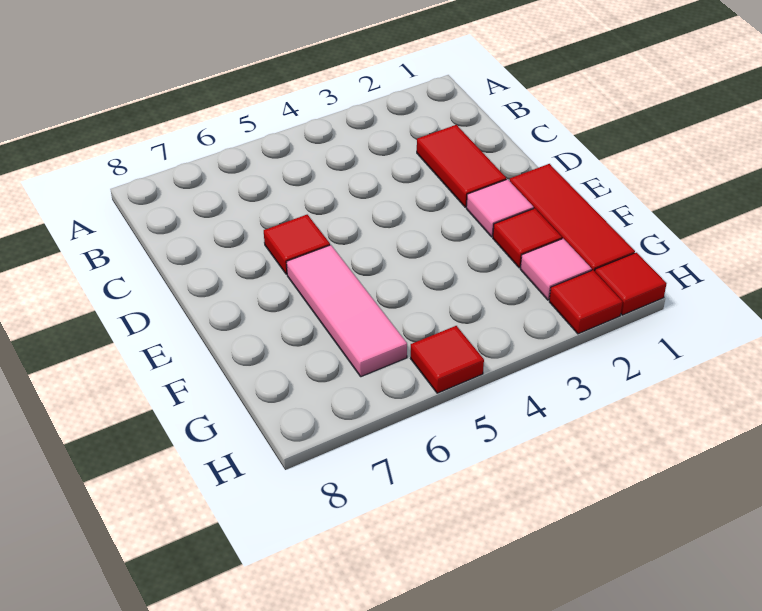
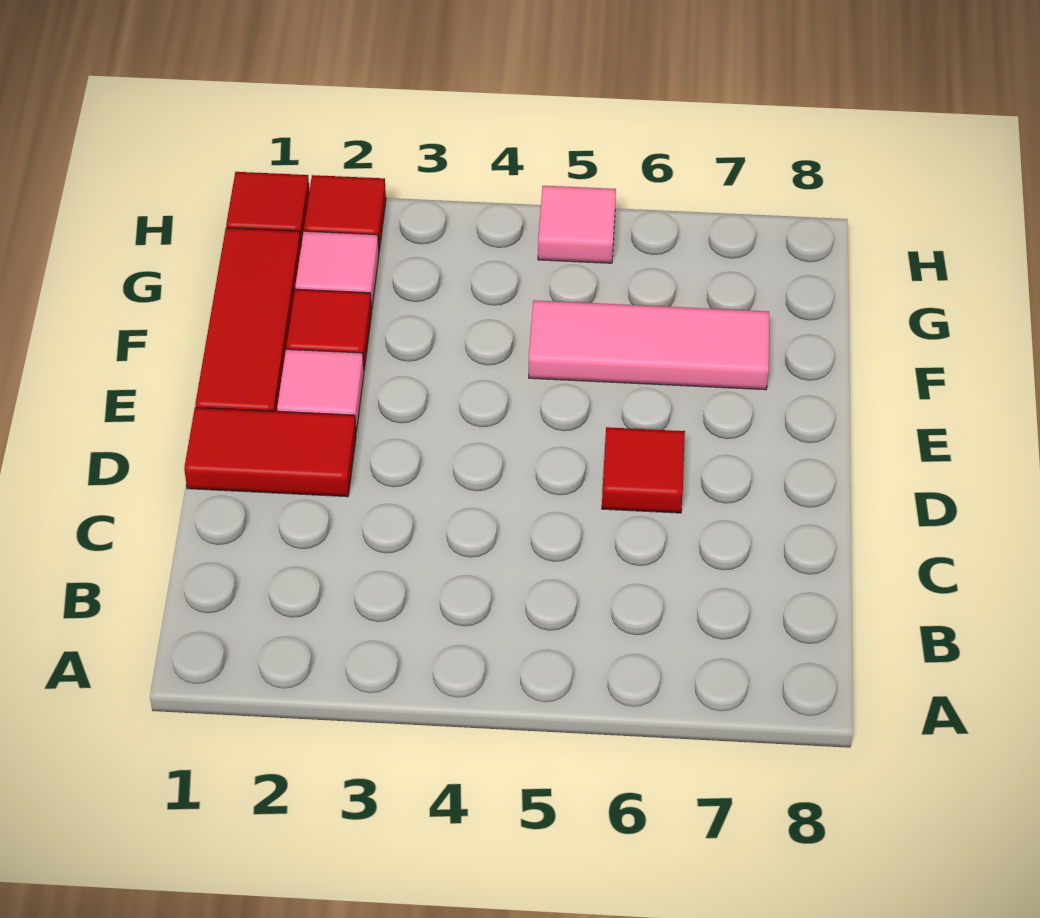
red 1x2 tile [417,125,506,207] -> red 1x2 tile turned to [184,407,356,497]
pink 1x3 tile [286,245,407,377] -> pink 1x3 tile turned to [529,300,769,390]
red 1x1 tile [411,326,484,393] -> pink 1x1 tile [538,186,616,263]

